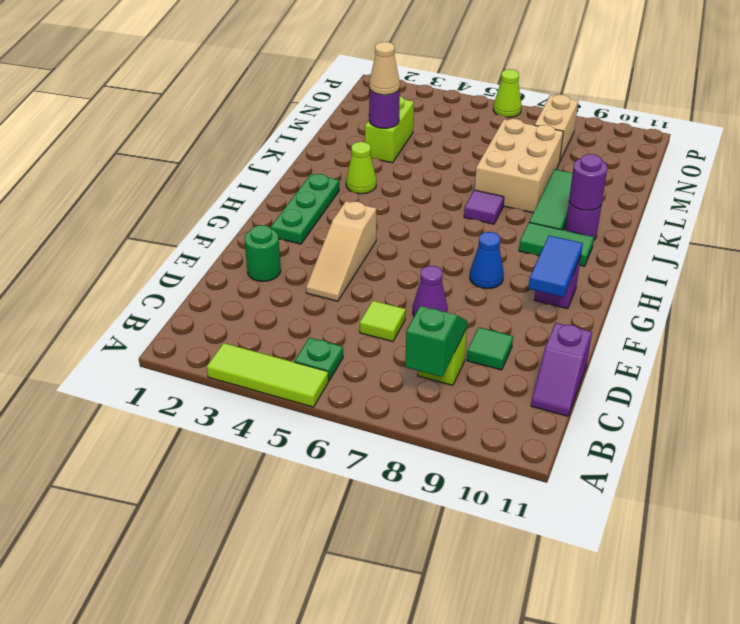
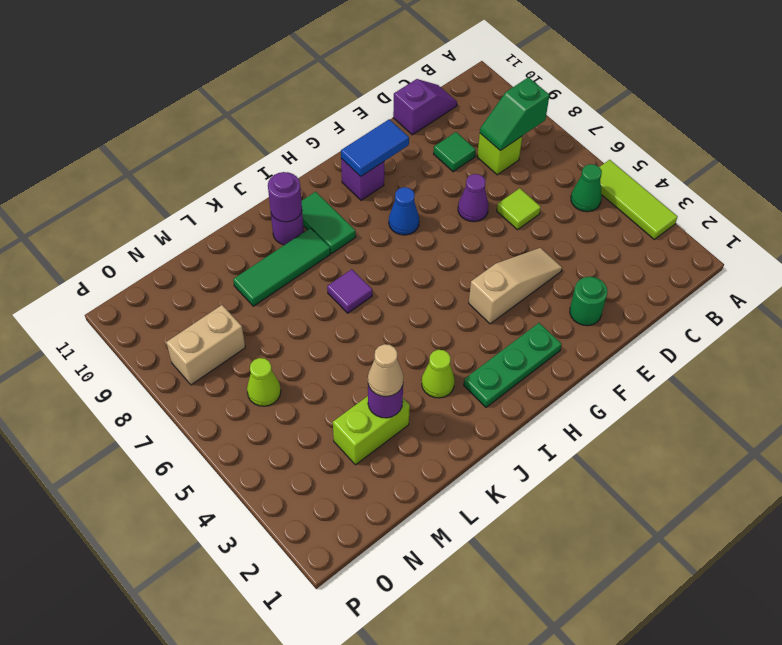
green 1x1 plate [295,338,343,381] -> green 1x1 cone [571,164,602,212]
tan 2x3 brick [475,119,563,213] -> none
lime 1x1 cone [493,69,522,117] -> lime 1x1 cone moved to [247,358,281,406]

